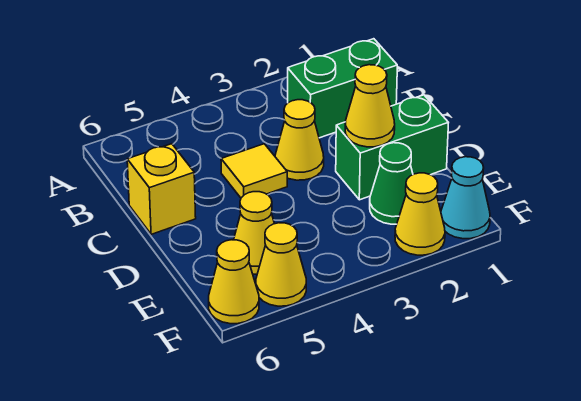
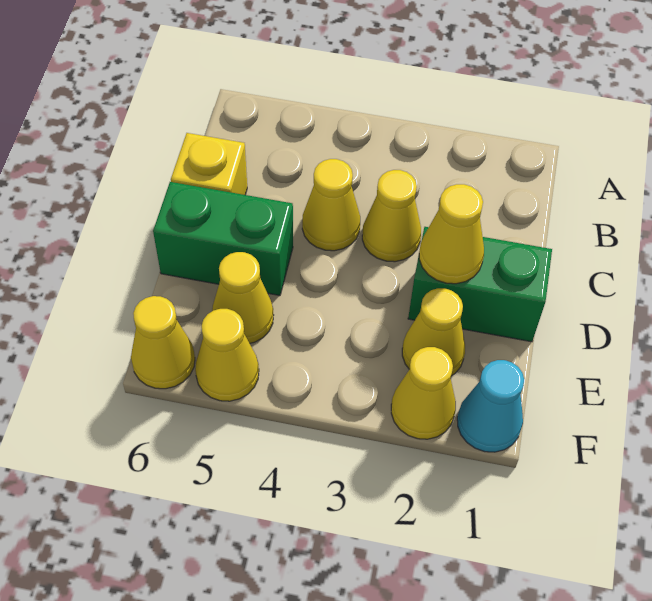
green 1x2 brick [288,39,397,138] -> green 1x2 brick moved to [153,182,293,296]
yellow 1x1 tile [221,144,287,198] -> yellow 1x1 cone [302,159,360,251]
green 1x1 cone [370,143,413,224] -> yellow 1x1 cone [402,288,465,376]

